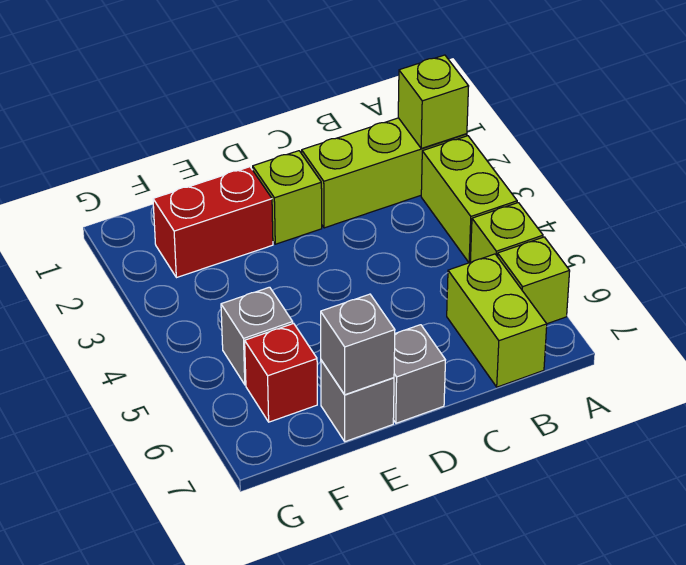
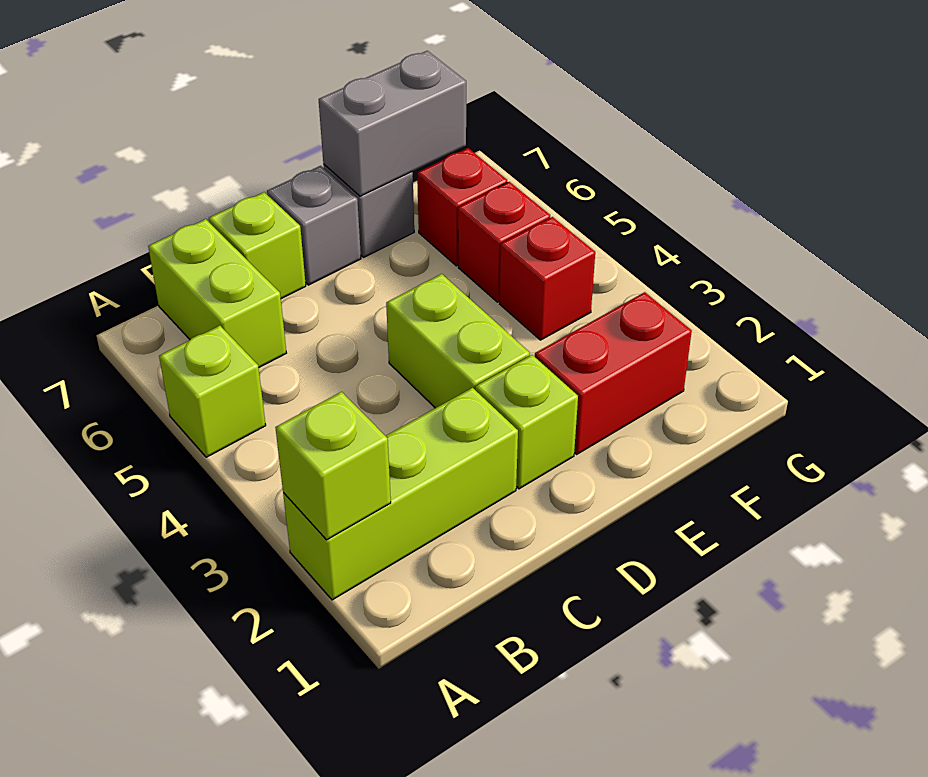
lime 1x2 brick [421,136,517,263] -> lime 1x2 brick moved to [386,274,530,408]
lime 1x1 brick [497,237,570,324] -> lime 1x1 brick moved to [209,192,306,299]
grey 1x1 brick [321,294,395,395] -> grey 1x2 brick [319,51,466,196]
none -> red 1x1 brick [500,217,595,340]
grey 1x1 brick [221,287,293,385] -> red 1x1 brick [458,182,550,302]

